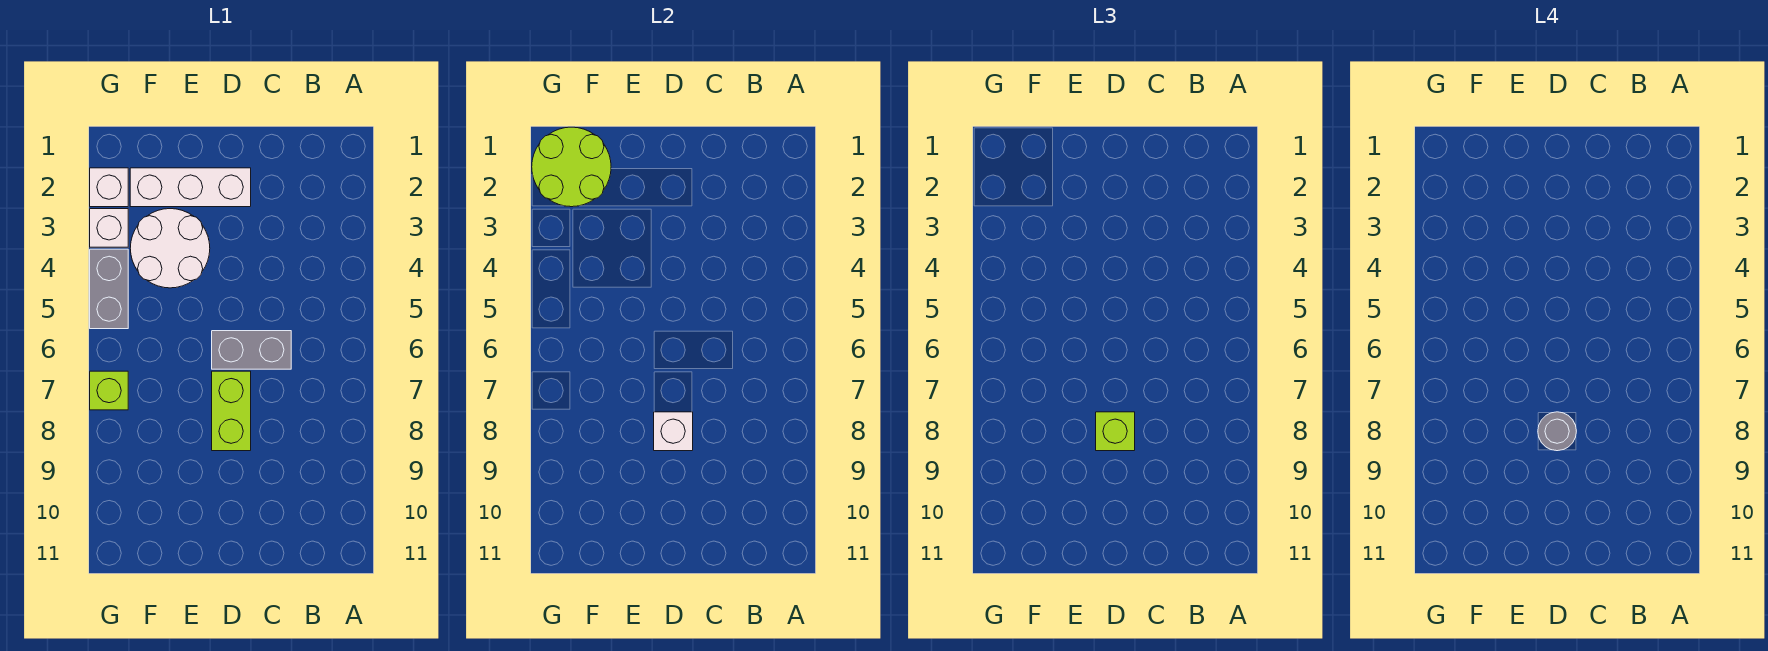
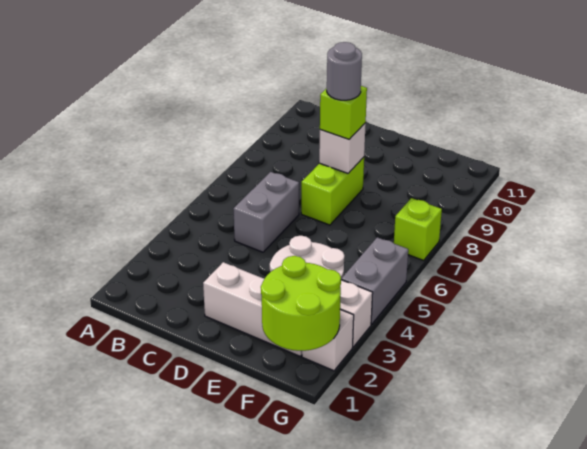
grey 1x2 brick [212,331,291,369] -> grey 1x2 brick turned to [233,172,299,252]

